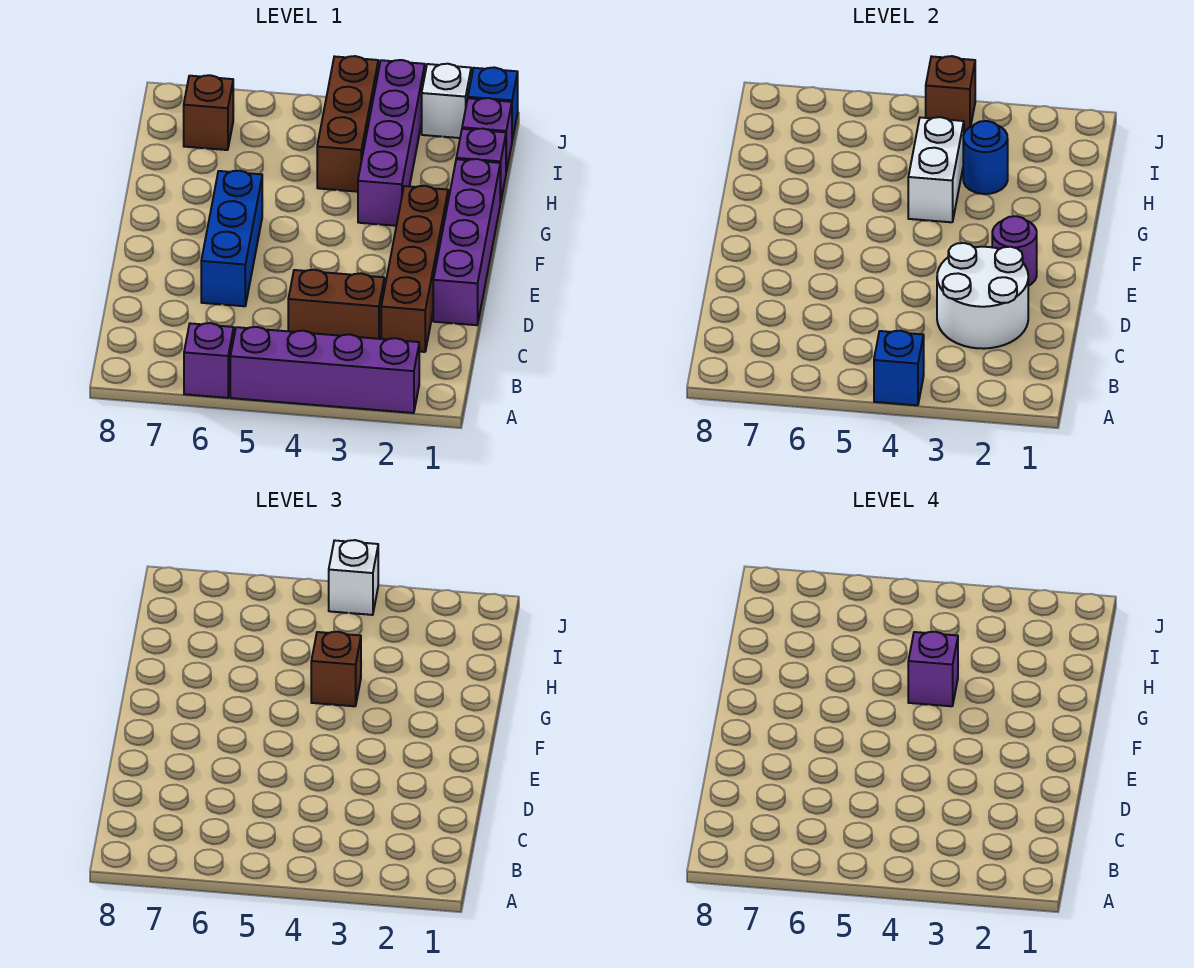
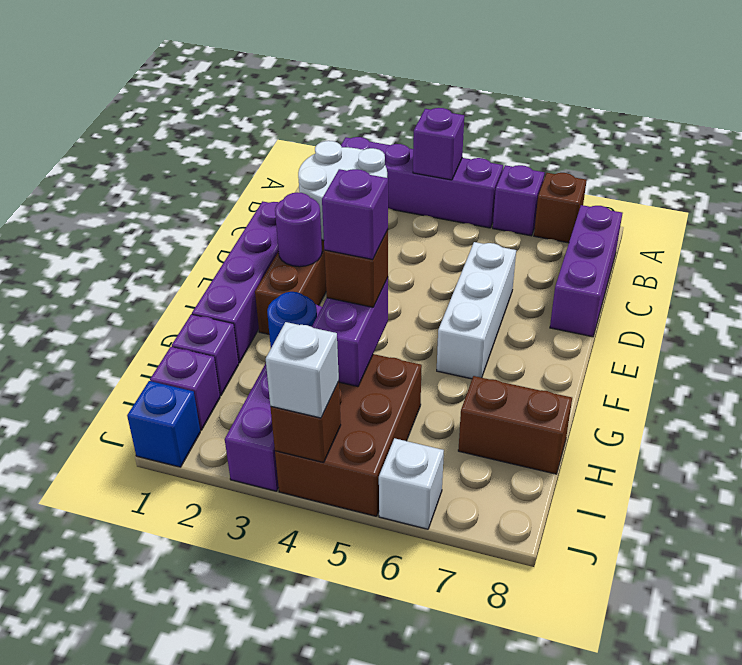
blue 1x1 brick [874,331,924,405] -> purple 1x1 brick [413,108,464,180]
none -> purple 1x3 brick [550,205,622,337]
brown 1x2 brick [288,270,384,339] -> brown 1x2 brick moved to [458,376,572,474]
blue 1x3 brick [201,171,262,306] -> white 1x3 brick [437,242,516,379]
white 1x2 brick [908,117,964,222] -> purple 1x2 brick [312,278,388,387]
brown 1x3 brick [317,56,378,192] -> brown 2x3 brick [275,354,422,516]
brown 1x1 brick [184,75,233,150] -> brown 1x1 brick moved to [534,173,587,243]
white 1x1 brick [422,64,471,138] -> white 1x1 brick moved to [379,438,444,529]

